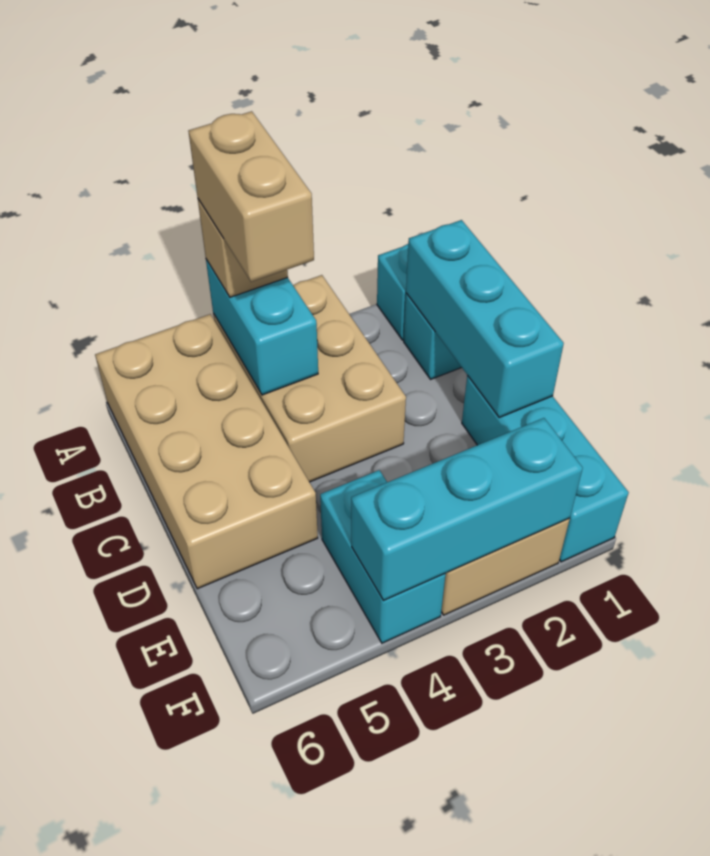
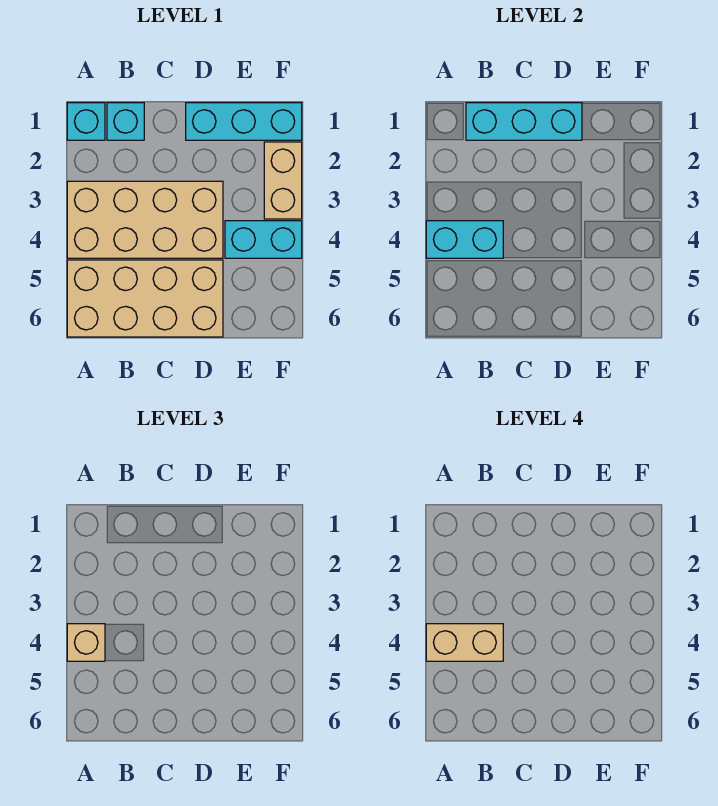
tan 2x3 brick [213,275,406,482] -> tan 2x4 brick [67,181,223,258]
cyan 1x3 brick [351,418,583,601] -> none

